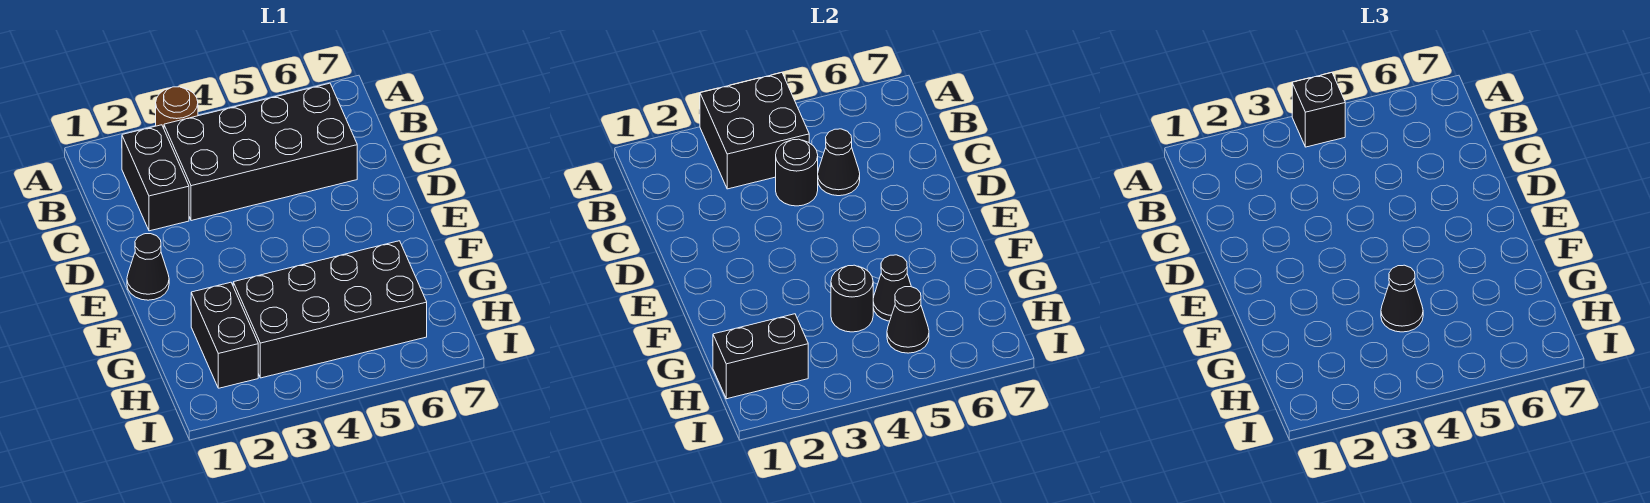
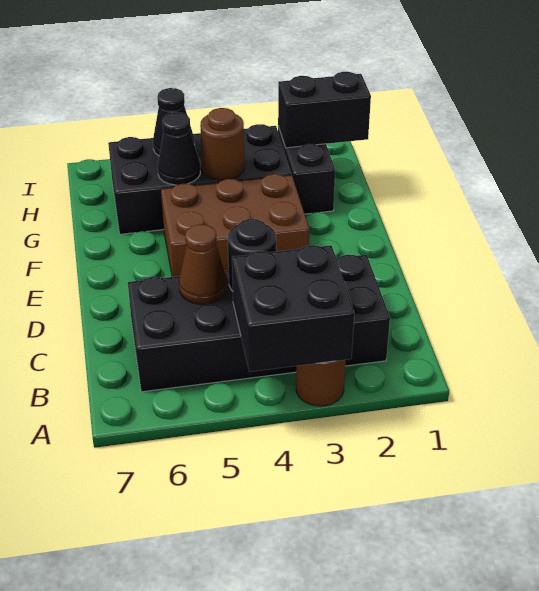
black 1x1 brick [1292,73,1345,147] -> none
black 1x1 cone [818,129,860,196] -> brown 1x1 cone [179,224,227,304]
black 1x1 cone [127,234,169,300] -> none
none -> brown 2x3 brick [161,174,309,277]
black 1x1 round brick [831,265,873,332] -> brown 1x1 round brick [200,108,244,180]
black 1x1 cone [1381,265,1423,332] -> none

